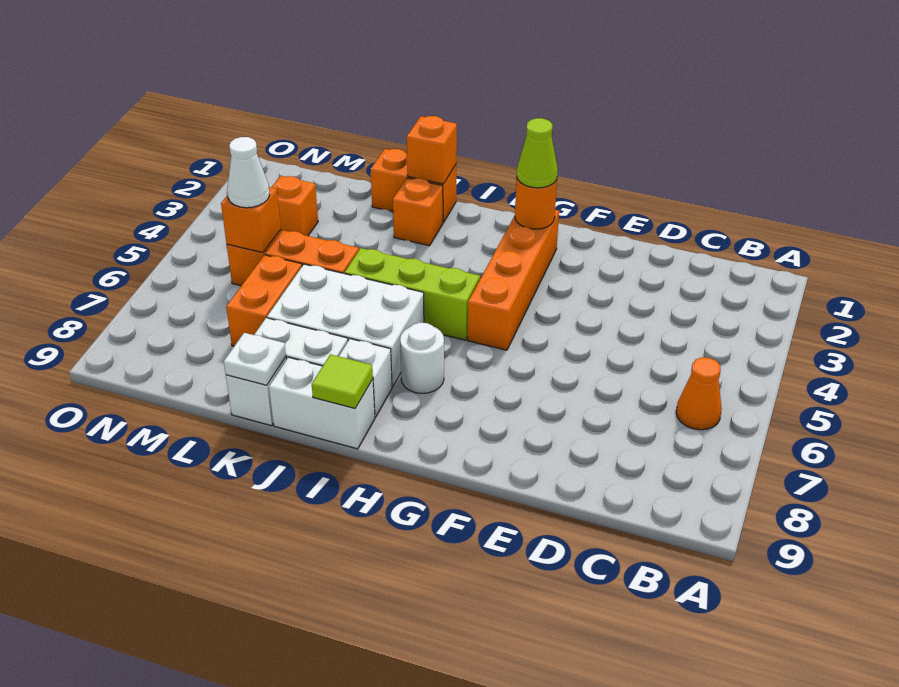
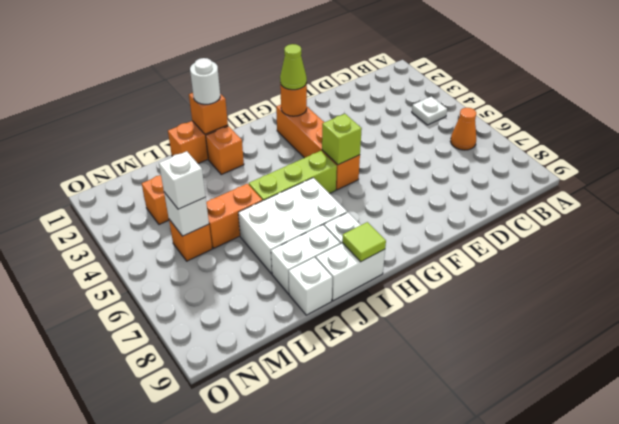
none -> lime 1x1 brick [322,114,362,165]
white 1x1 round brick [400,323,444,393] -> white 1x1 round brick moved to [190,58,220,104]
white 1x1 plate [224,333,286,385] -> white 1x1 plate moved to [412,96,447,125]
orange 1x2 brick [226,255,302,346] -> none
orange 1x1 brick [221,187,281,253] -> white 1x1 brick [164,192,209,236]
white 1x1 cone [227,137,270,208] -> white 1x1 brick [159,151,206,209]

